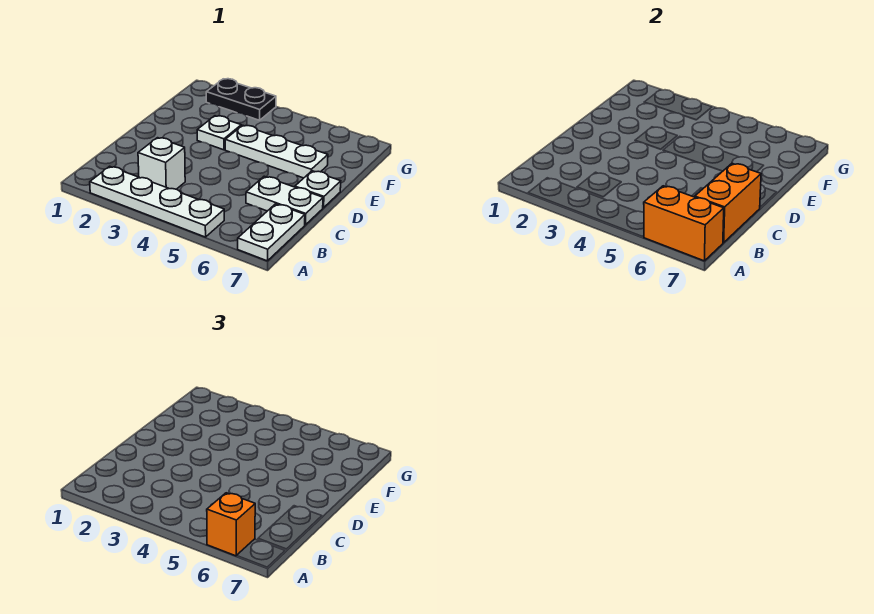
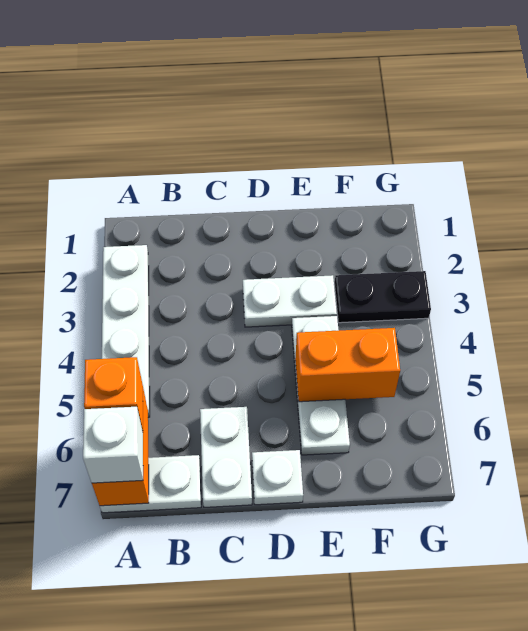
white 1x1 brick [138,138,185,189] -> white 1x1 brick moved to [83,407,143,483]
orange 1x2 brick [695,163,761,243] -> orange 1x2 brick moved to [295,328,400,402]
white 1x1 plate [197,116,241,150] -> white 1x2 plate [243,275,337,327]
black 1x2 plate [206,79,276,120] -> black 1x2 plate turned to [334,271,431,323]

